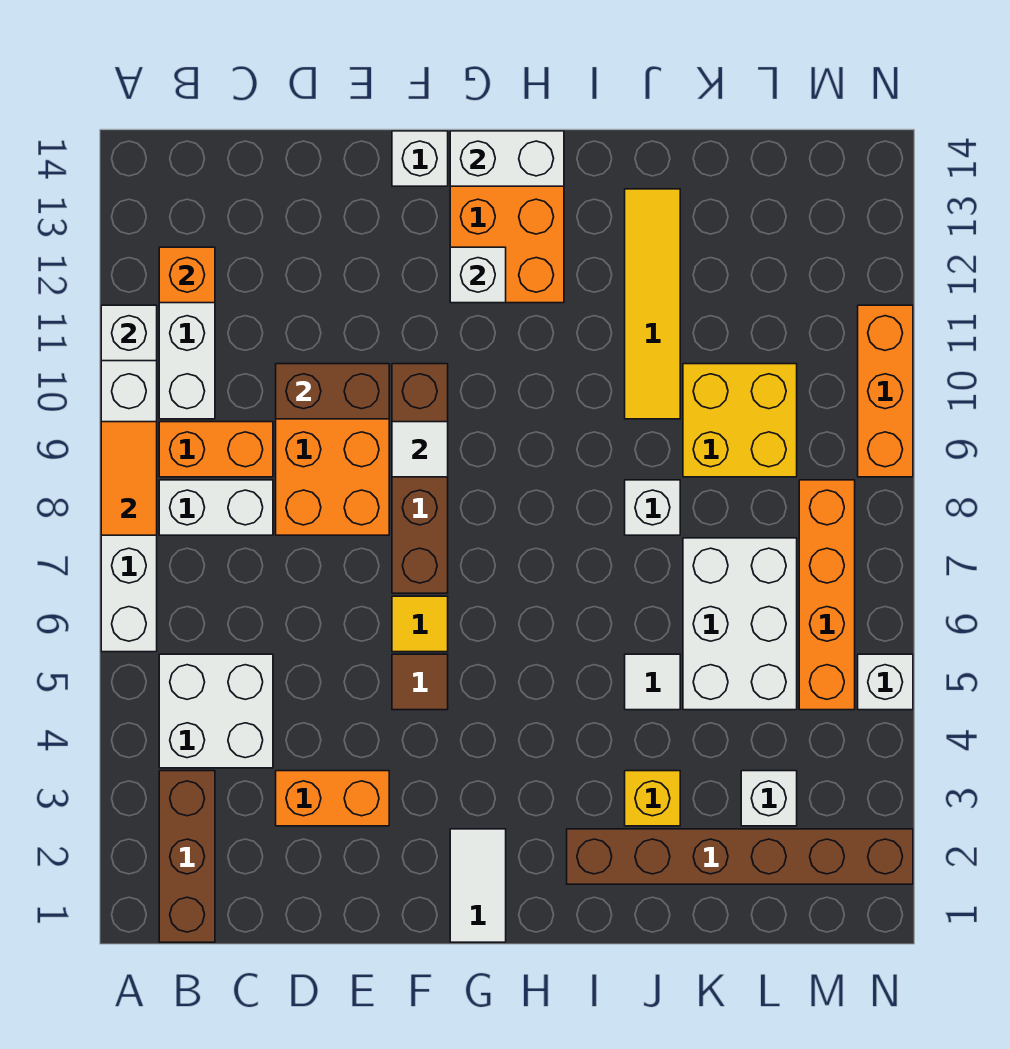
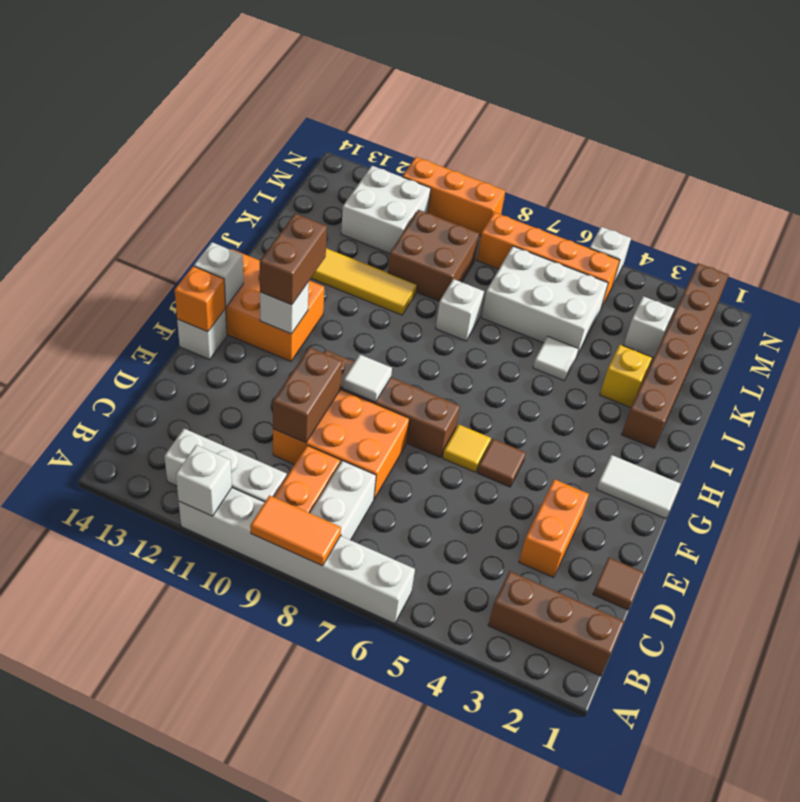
white 2x2 brick [159,654,273,768] -> white 2x2 brick moved to [341,166,431,254]
orange 1x1 brick [159,247,215,303] -> orange 1x1 brick moved to [175,266,226,332]
none -> brown 1x1 tile [593,558,644,610]
none -> brown 1x2 brick [260,214,327,305]
white 1x2 brick [450,131,564,186] -> white 1x1 brick [194,242,243,307]
yellow 2x2 brick [683,364,797,477] -> brown 2x2 brick [388,210,479,301]

